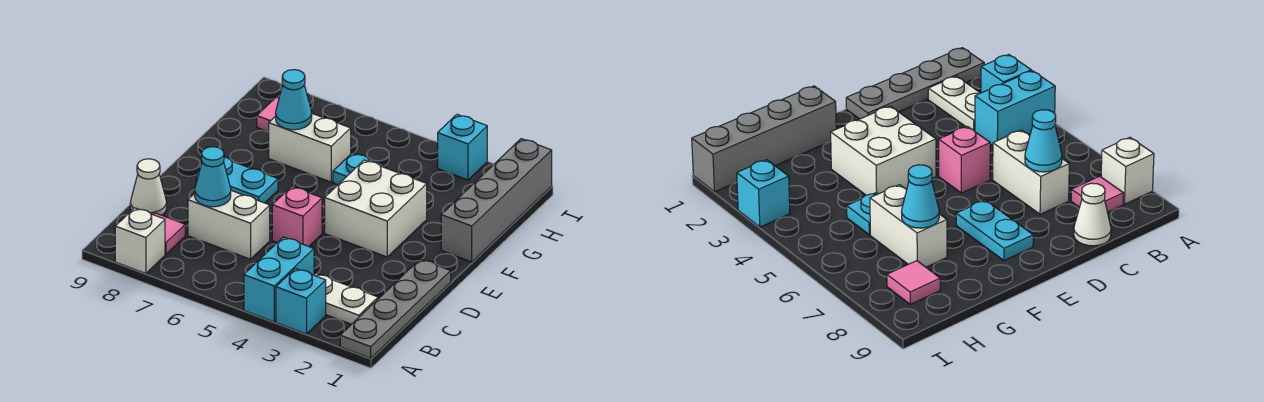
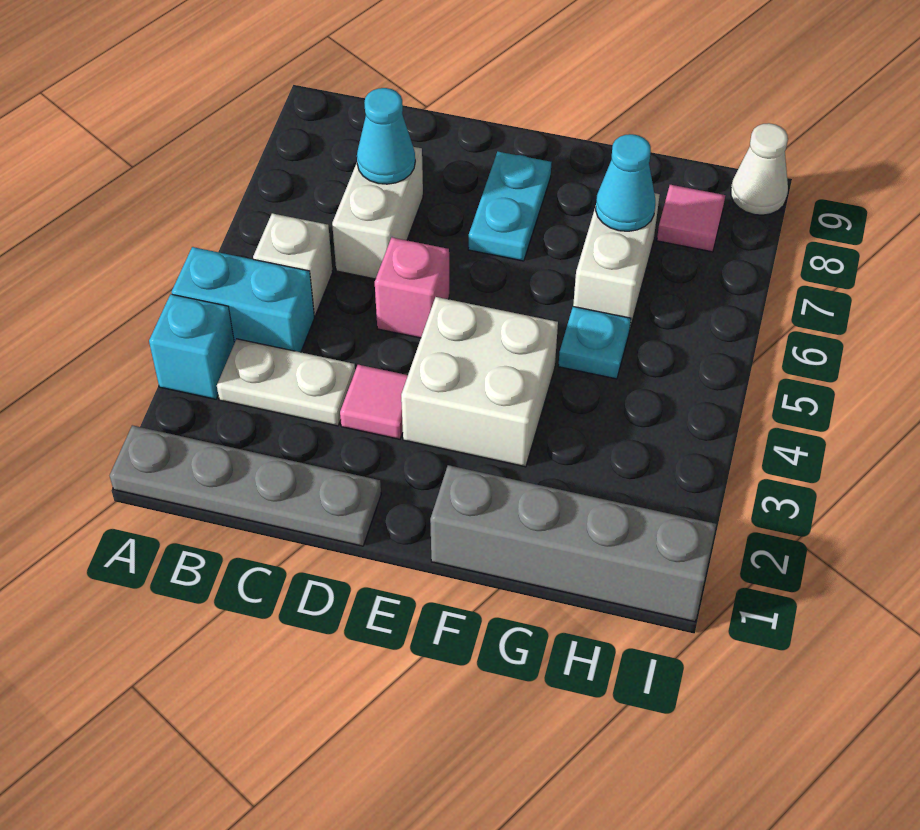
white 1x1 brick [115,208,165,274] -> white 1x1 brick moved to [253,213,333,316]
white 1x2 plate [314,274,378,324] -> white 1x2 plate turned to [217,339,355,426]
pink 1x1 tile [153,213,185,254] -> pink 1x1 tile moved to [340,365,408,439]
white 1x1 cone [130,159,167,215] -> white 1x1 cone moved to [731,123,788,215]
cyan 1x1 brick [438,114,487,180] -> none

